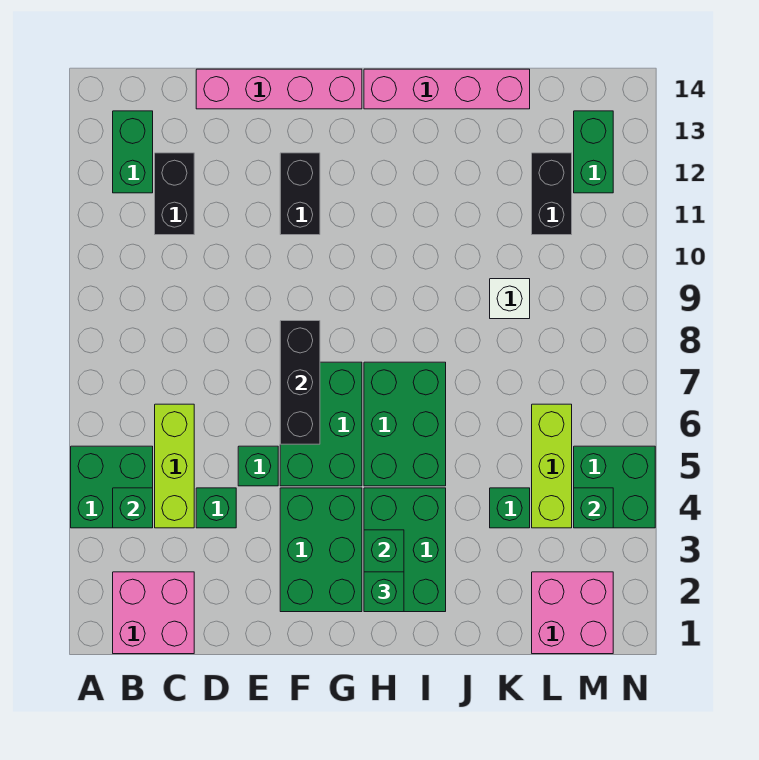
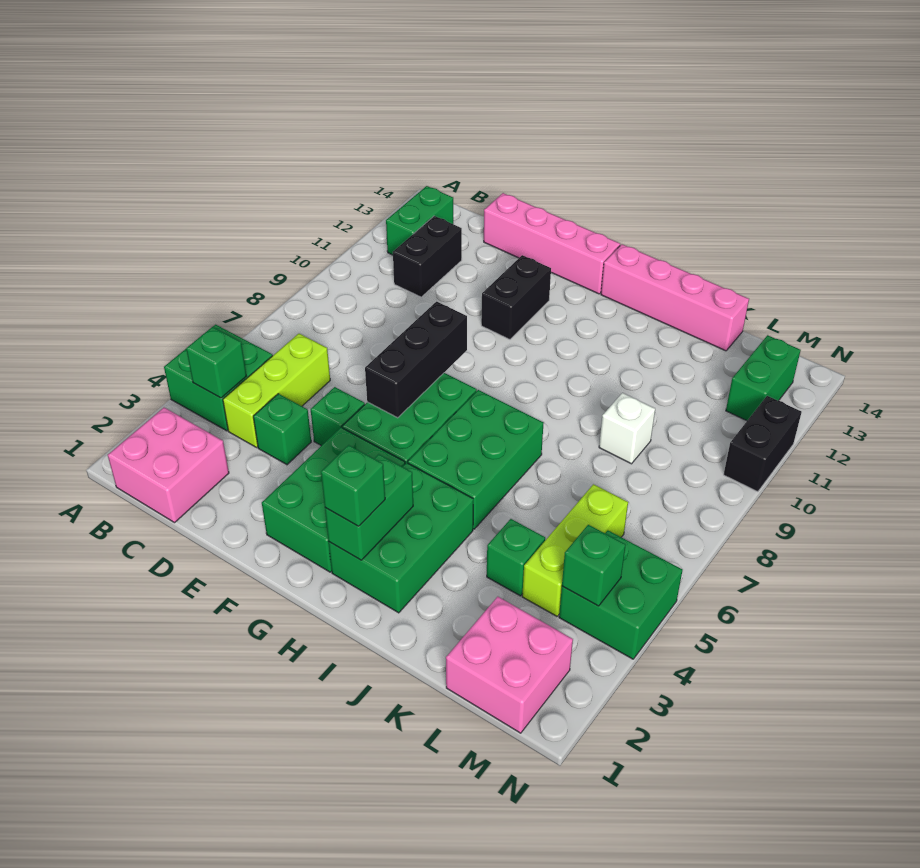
black 1x2 brick [532,153,572,235] -> black 1x2 brick moved to [724,396,802,492]

